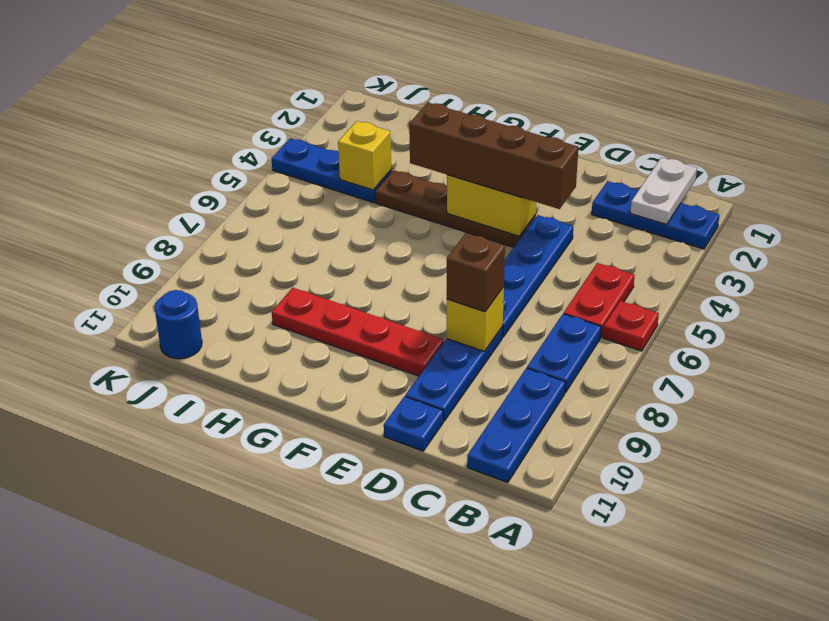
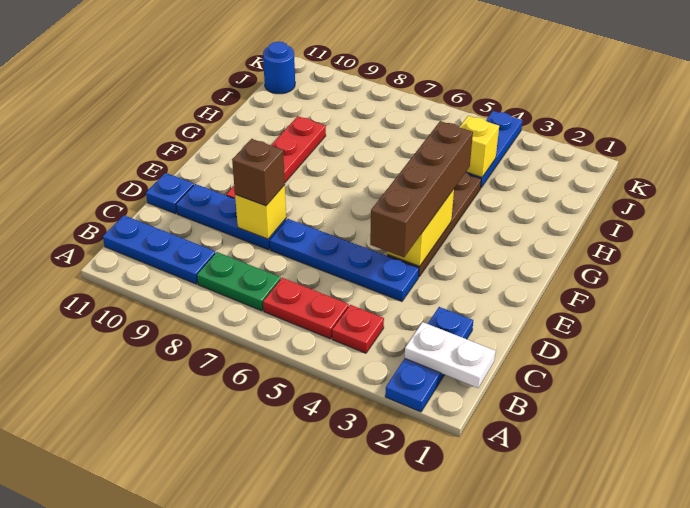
red 1x1 plate [603,301,659,351] -> red 1x1 plate moved to [332,305,384,353]
blue 1x2 plate [527,314,601,393] -> green 1x2 plate [197,252,281,311]

